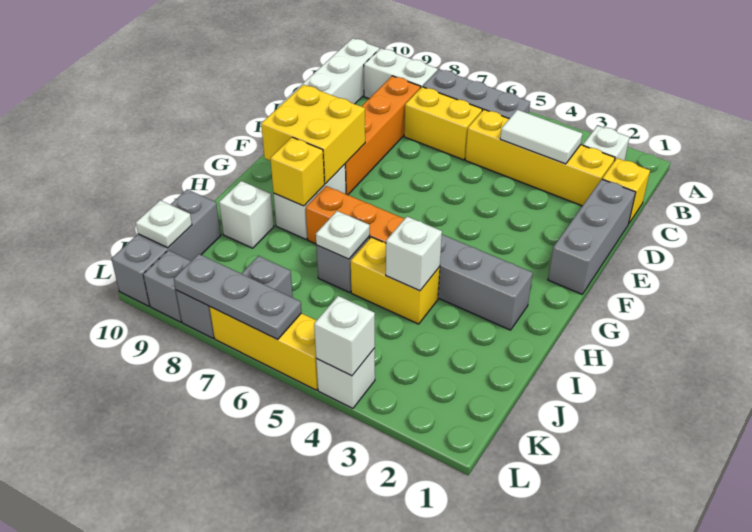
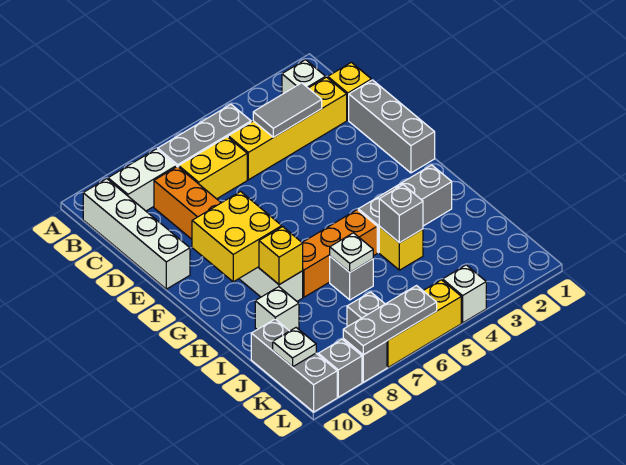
white 1x2 tile [500,110,583,164] -> grey 1x2 tile [253,83,322,137]
yellow 1x2 brick [351,237,440,324] -> yellow 1x1 brick [379,227,423,270]
white 1x1 brick [386,217,442,291] -> grey 1x1 brick [379,185,423,243]
white 1x1 brick [314,296,375,376] -> none

